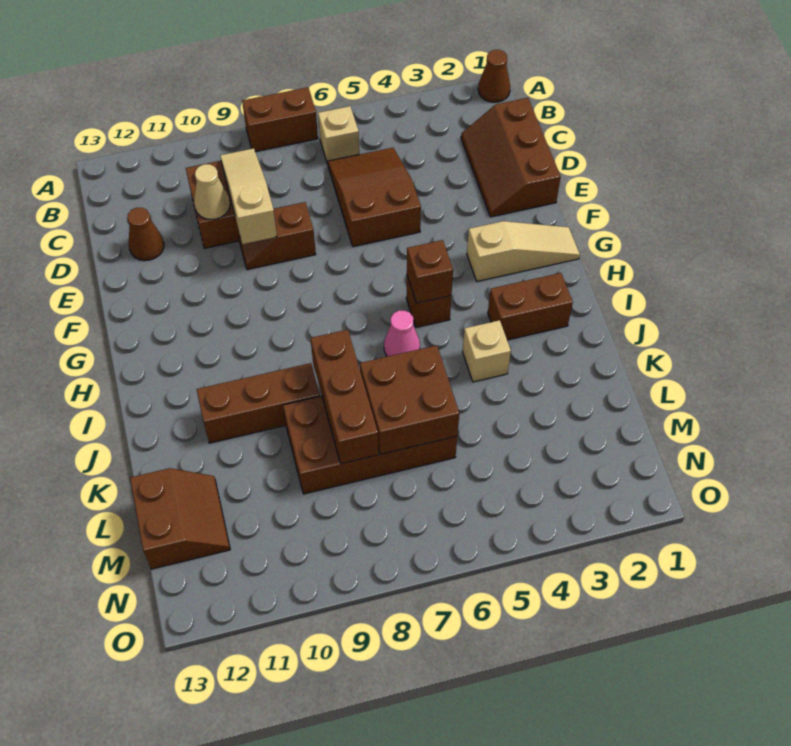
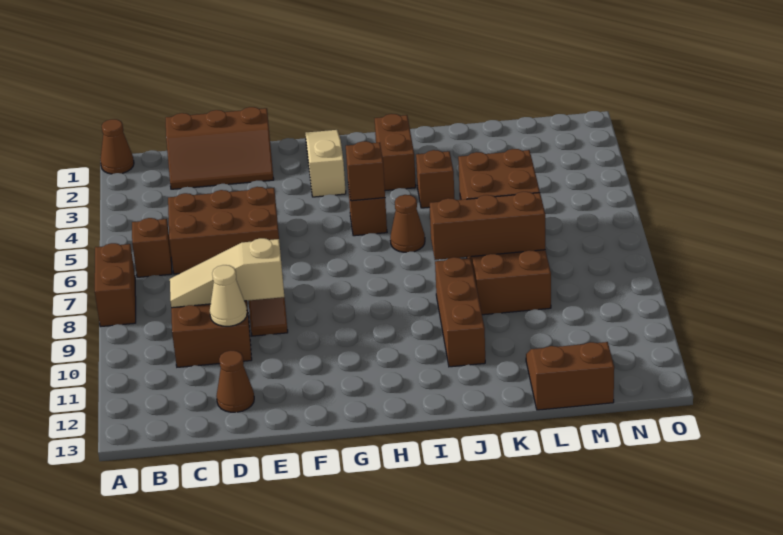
tan 1x1 brick [318,106,359,164] -> brown 1x1 brick [132,218,172,277]
brown 2x3 slope [328,148,421,247] -> brown 2x3 brick [168,187,279,274]
pink 1x1 cone [384,310,420,357] -> brown 1x1 cone [390,195,425,252]
tan 1x1 brick [463,320,511,382] -> brown 1x1 brick [416,150,454,208]

